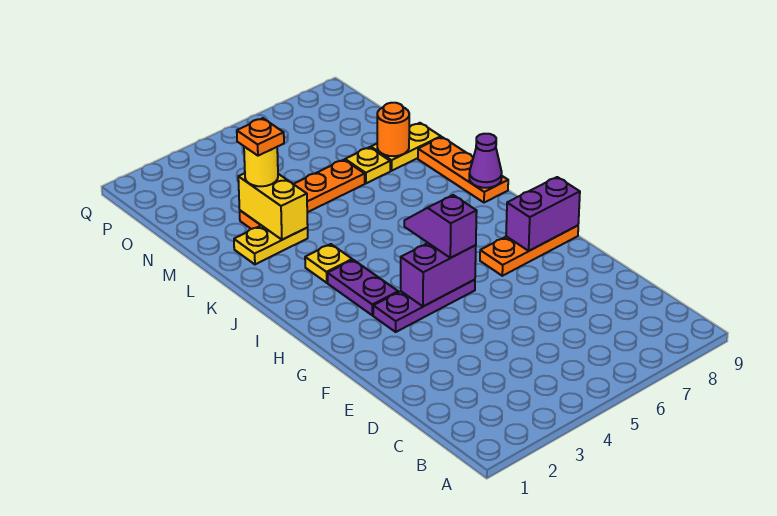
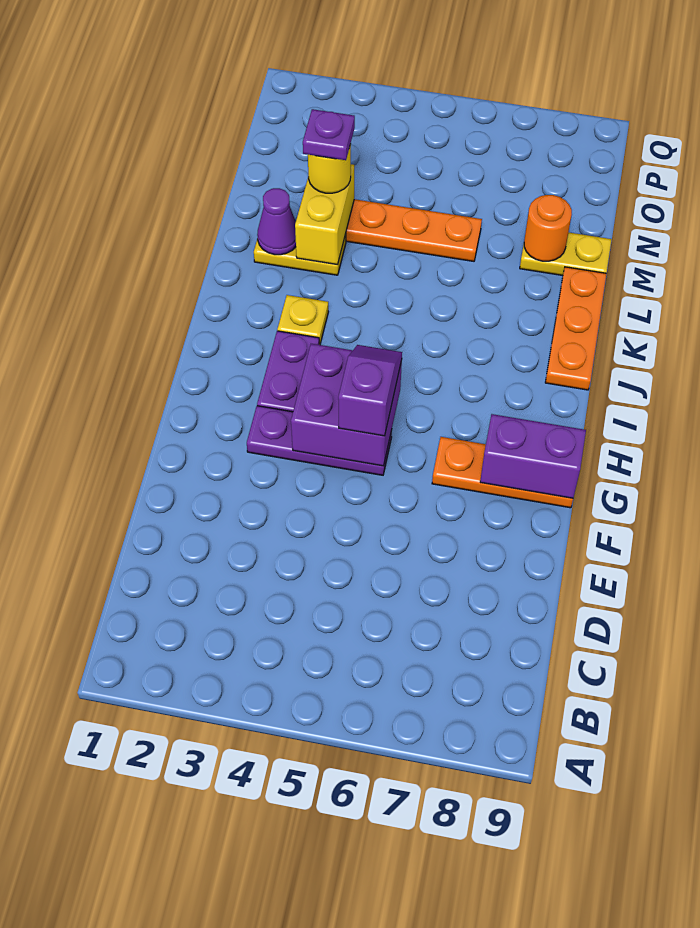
purple 1x2 brick [401,243,476,306] -> purple 2x2 brick [291,344,402,466]
purple 1x1 cone [469,134,502,188] -> purple 1x1 cone moved to [257,188,296,255]
orange 1x1 plate [237,118,284,156] -> purple 1x1 plate [303,109,355,160]
yellow 1x1 plate [345,147,390,183] -> none

